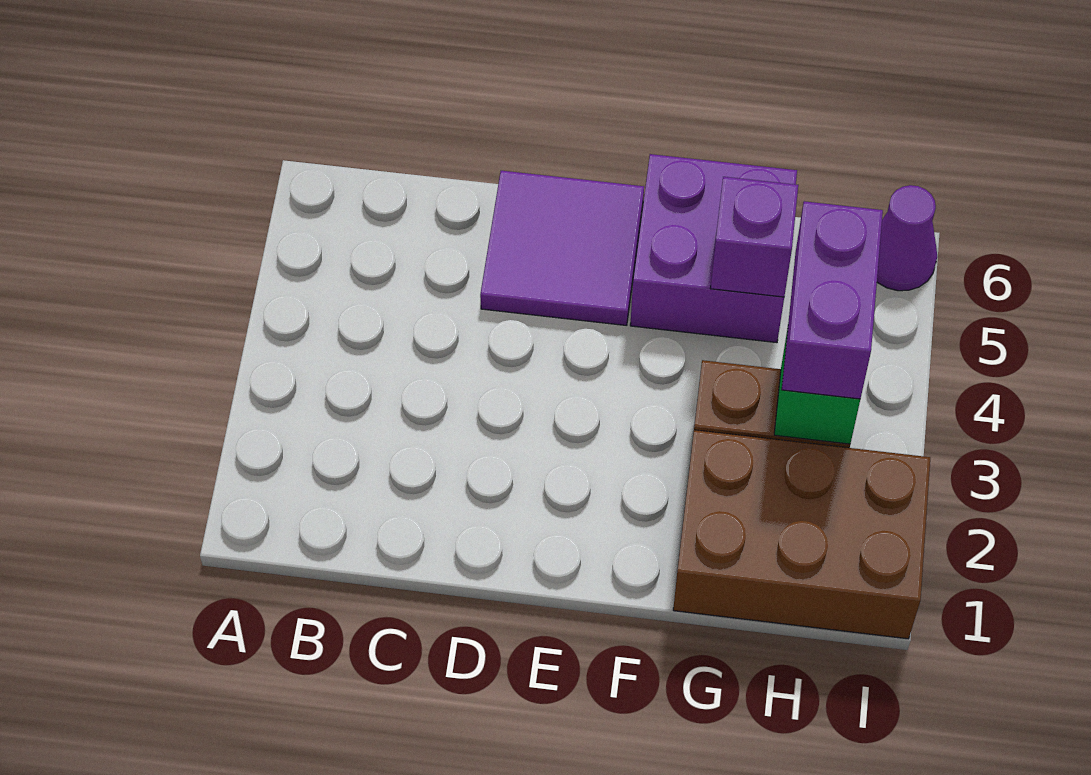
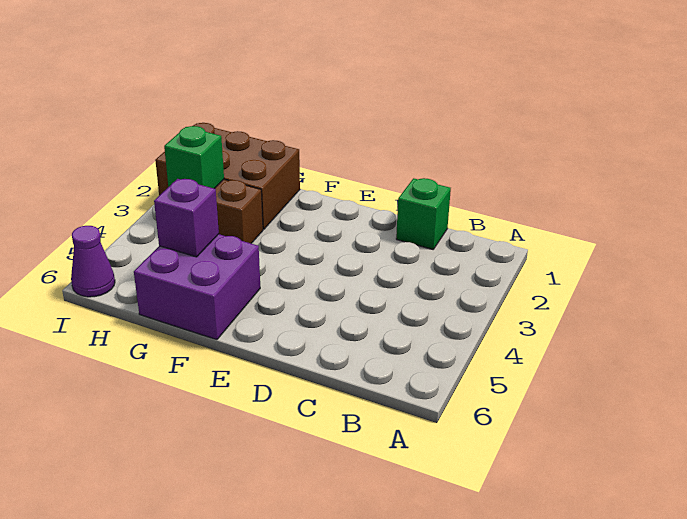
none -> green 1x1 brick [396,178,451,249]
purple 2x2 tile [480,171,644,326] -> none
purple 1x2 brick [782,201,883,399] -> none

